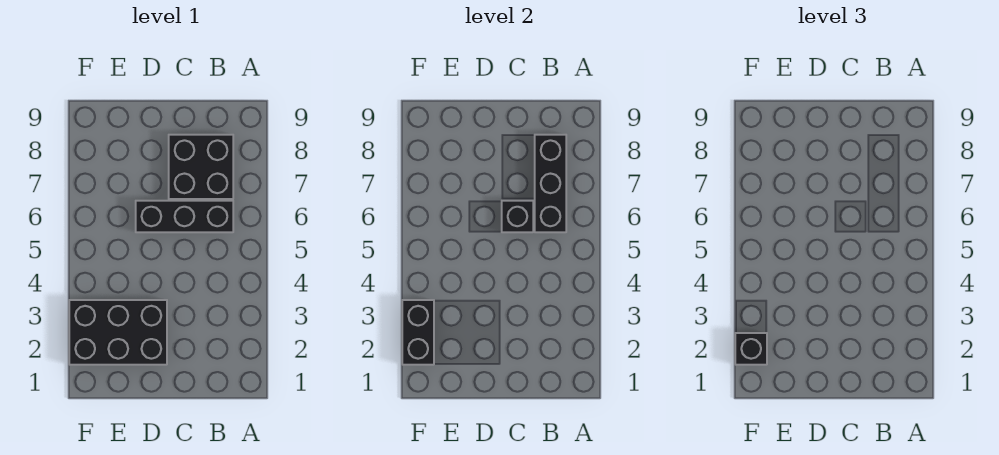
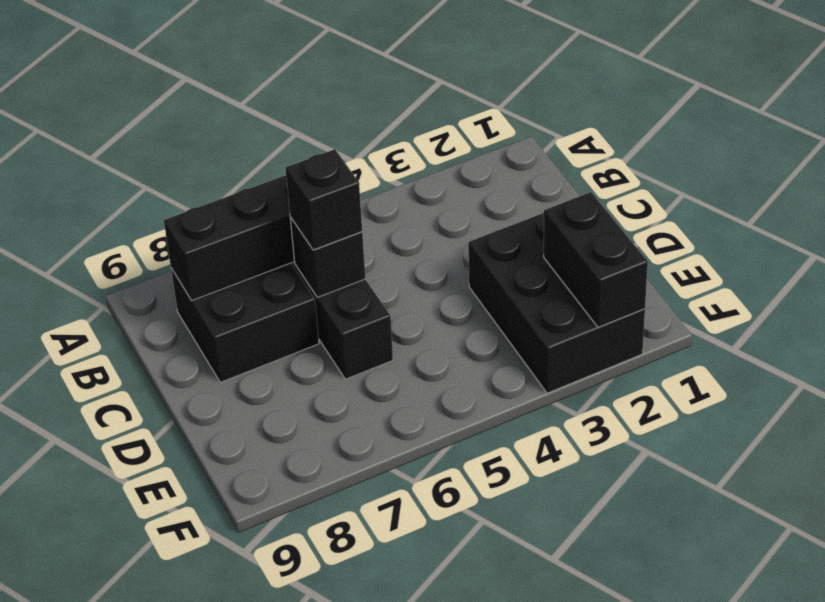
black 1x2 brick [402,300,434,365] -> black 1x2 brick turned to [544,192,648,327]
black 1x1 brick [735,333,767,365] -> black 1x1 brick moved to [286,149,362,250]

